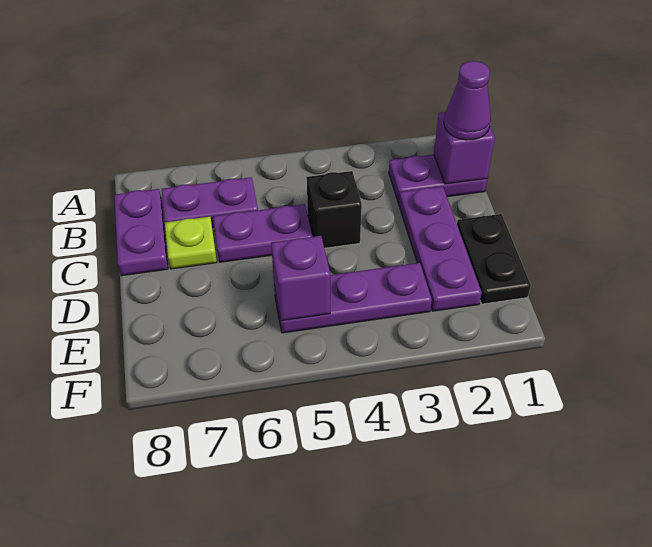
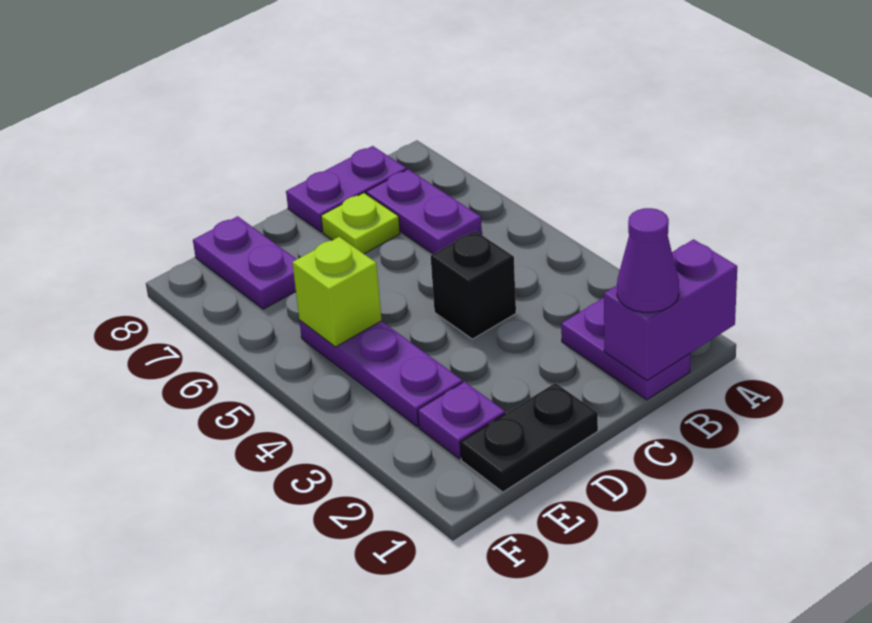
purple 1x1 brick [434,112,495,184] -> purple 1x2 brick [604,239,737,380]
purple 1x3 plate [399,186,482,311] -> purple 1x1 plate [418,382,505,459]
purple 1x2 plate [213,204,312,262] -> purple 1x2 plate moved to [193,216,297,309]
purple 1x1 brick [271,236,330,321] -> lime 1x1 brick [292,237,382,347]

